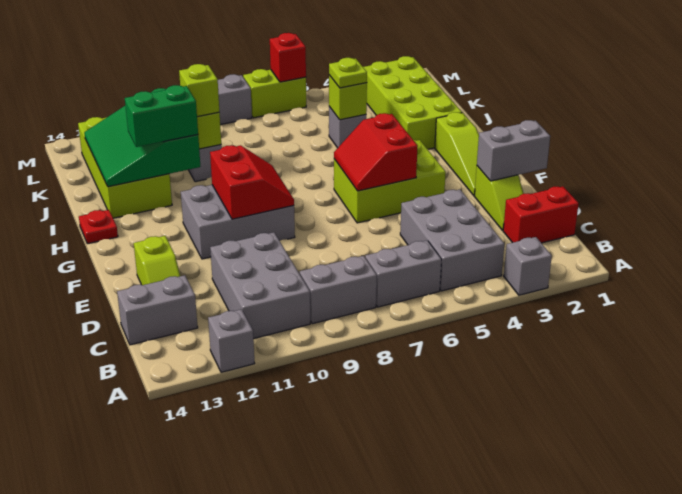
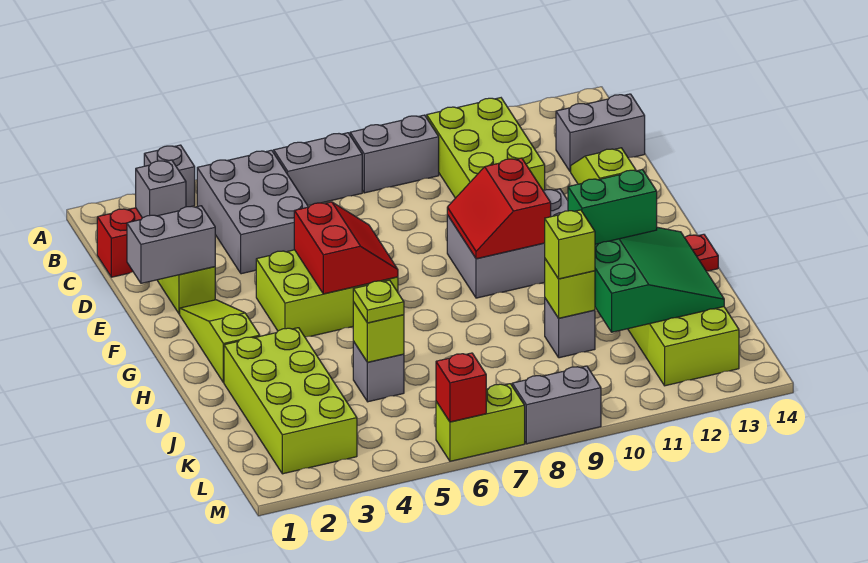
grey 1x1 brick [208,309,255,372] -> grey 1x1 brick moved to [136,160,186,218]
grey 2x3 brick [210,232,310,339] -> lime 2x3 brick [427,98,545,198]

